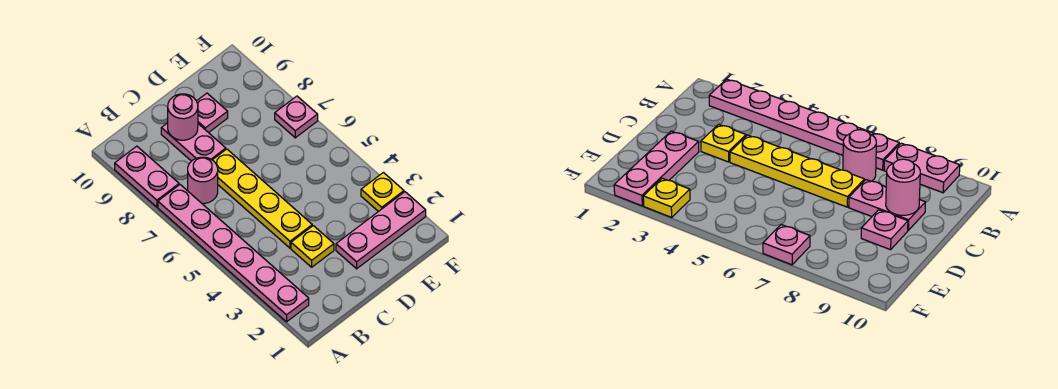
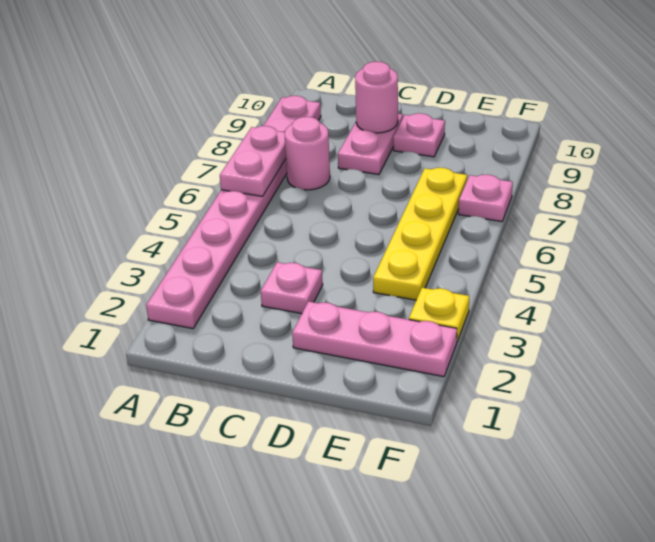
none -> pink 1x2 plate [220,126,286,196]
yellow 1x1 plate [291,226,334,267] -> pink 1x1 plate [261,262,323,314]
yellow 1x4 plate [213,149,312,248] -> yellow 1x4 plate moved to [373,168,467,300]

